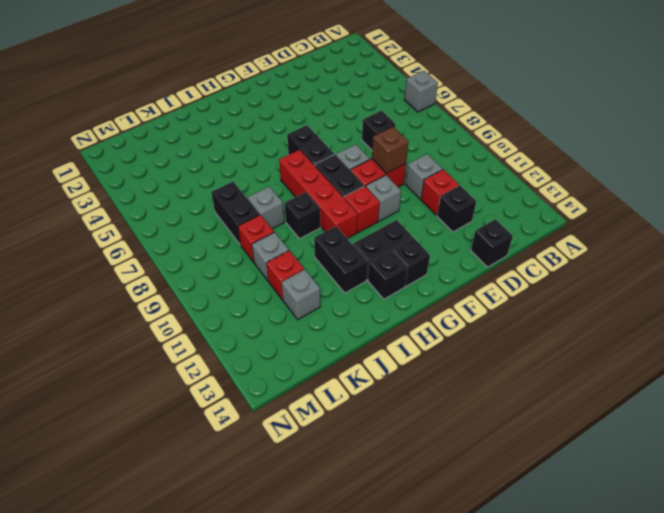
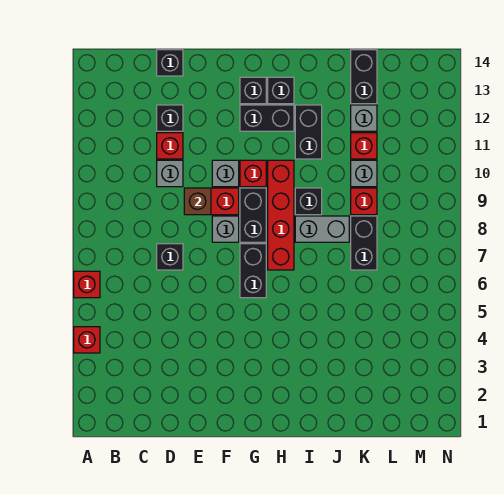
none -> red 1x1 brick [74,327,100,353]
grey 1x1 brick [404,71,438,112] -> red 1x1 brick [74,271,100,298]
grey 1x1 brick [248,187,284,229] -> grey 1x2 brick [295,216,349,242]
none -> black 1x2 brick [351,50,377,104]

